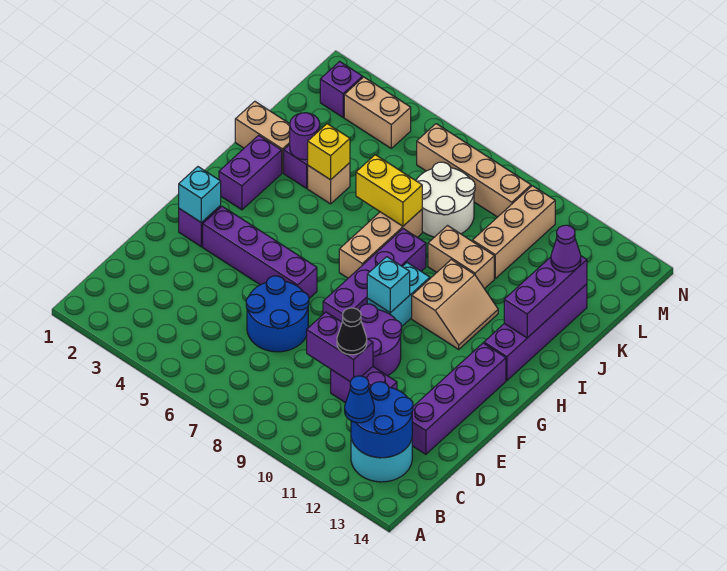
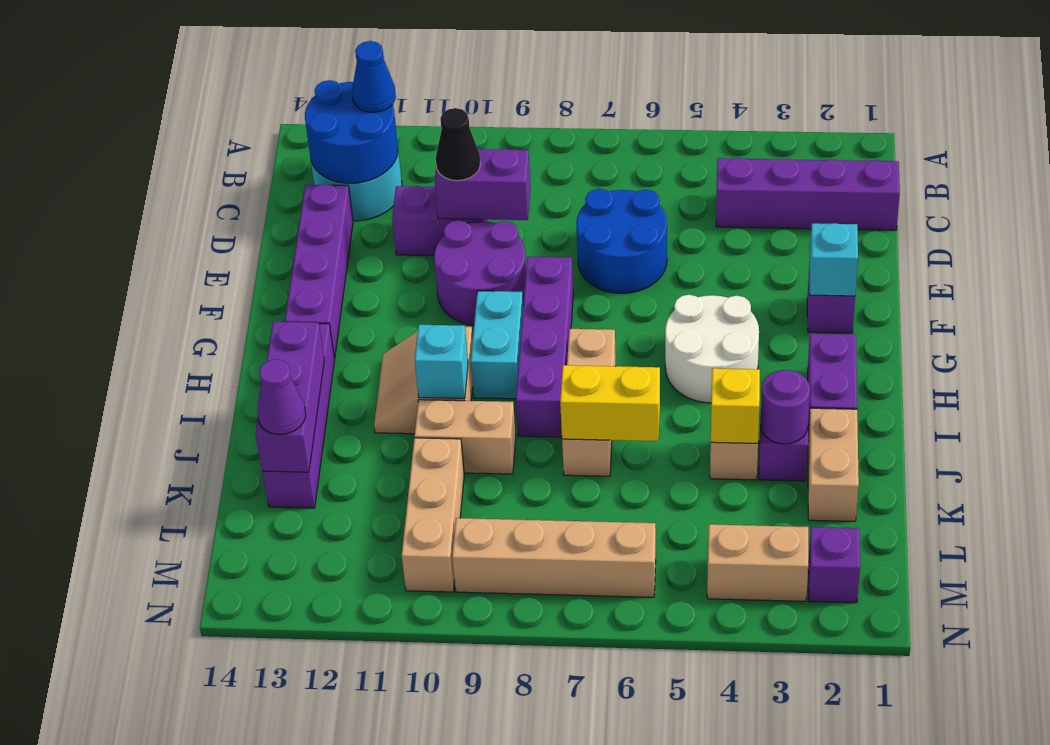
purple 1x4 brick [203,206,317,298] -> purple 1x4 brick moved to [716,158,900,230]
cyan 1x1 brick [367,257,410,313] -> cyan 1x1 brick moved to [415,325,468,399]
tan 1x2 brick [235,101,290,173] -> tan 1x2 brick turned to [808,408,859,521]
white 2x2 round brick [416,162,475,237] -> white 2x2 round brick moved to [665,295,759,403]

